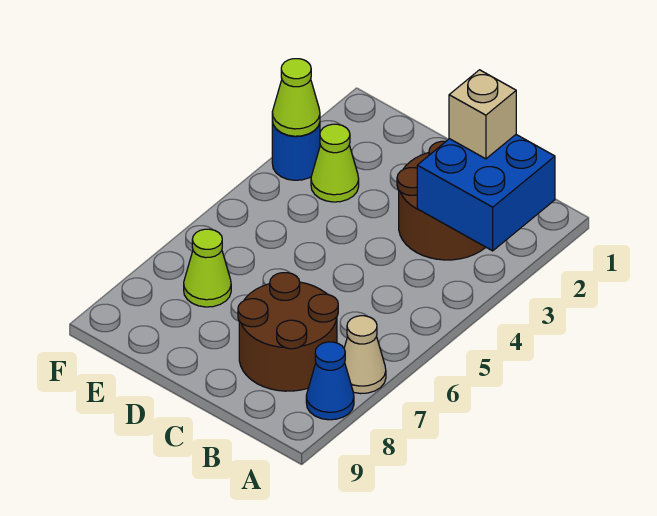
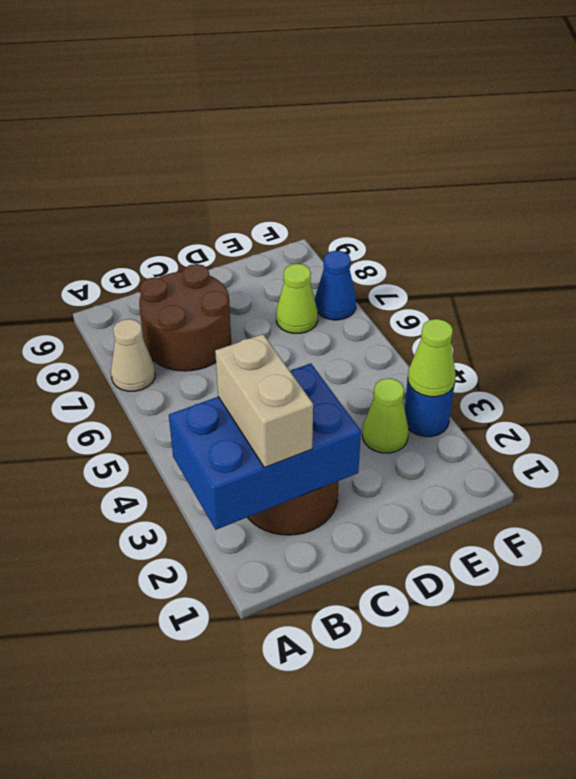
blue 2x2 brick [417,135,555,251] -> blue 2x3 brick [169,363,361,530]
blue 1x1 cone [306,342,354,420] -> blue 1x1 cone moved to [315,251,356,320]
tan 1x1 brick [449,70,516,159] -> tan 1x2 brick [215,334,313,468]

